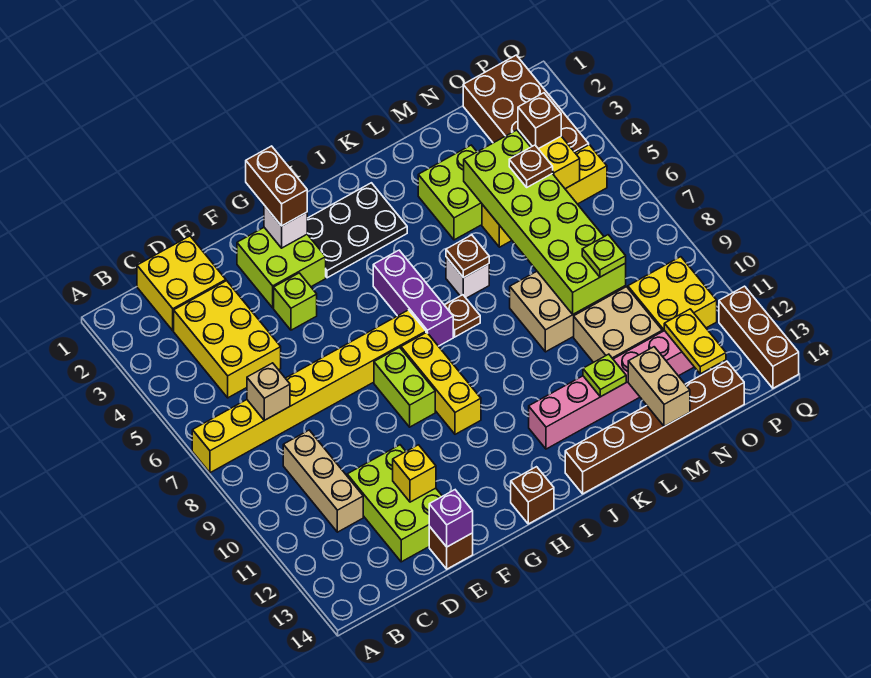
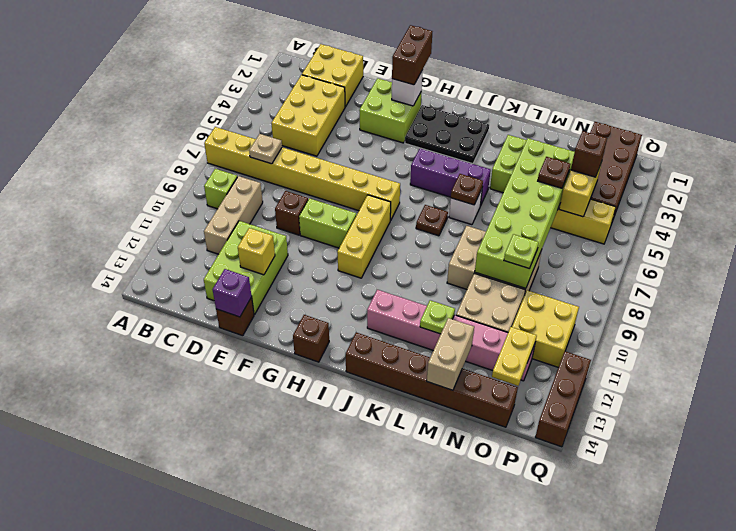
tan 1x1 brick [247,363,290,420] -> tan 1x1 plate [249,134,282,164]
none -> brown 1x1 brick [275,191,308,235]
lime 1x1 brick [274,273,317,330] -> lime 1x1 brick moved to [204,169,237,209]
lime 1x2 brick [374,347,435,427] -> lime 1x2 brick turned to [299,198,356,248]
purple 1x3 brick [373,250,453,346] -> purple 1x3 brick turned to [410,148,491,206]

